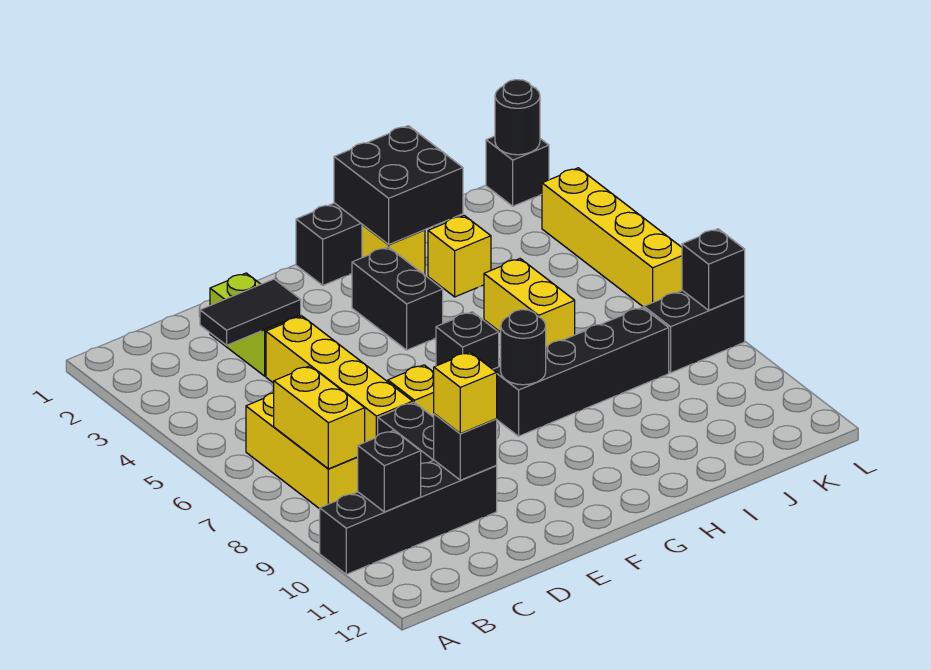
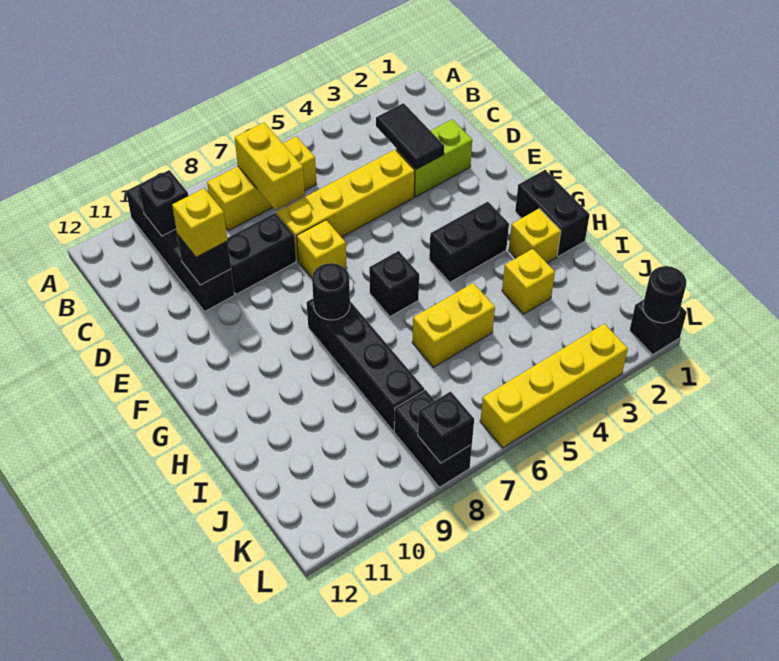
yellow 1x2 brick [274,366,365,469] -> yellow 1x2 brick turned to [235,123,305,210]
black 2x2 brick [334,126,463,245] -> none

